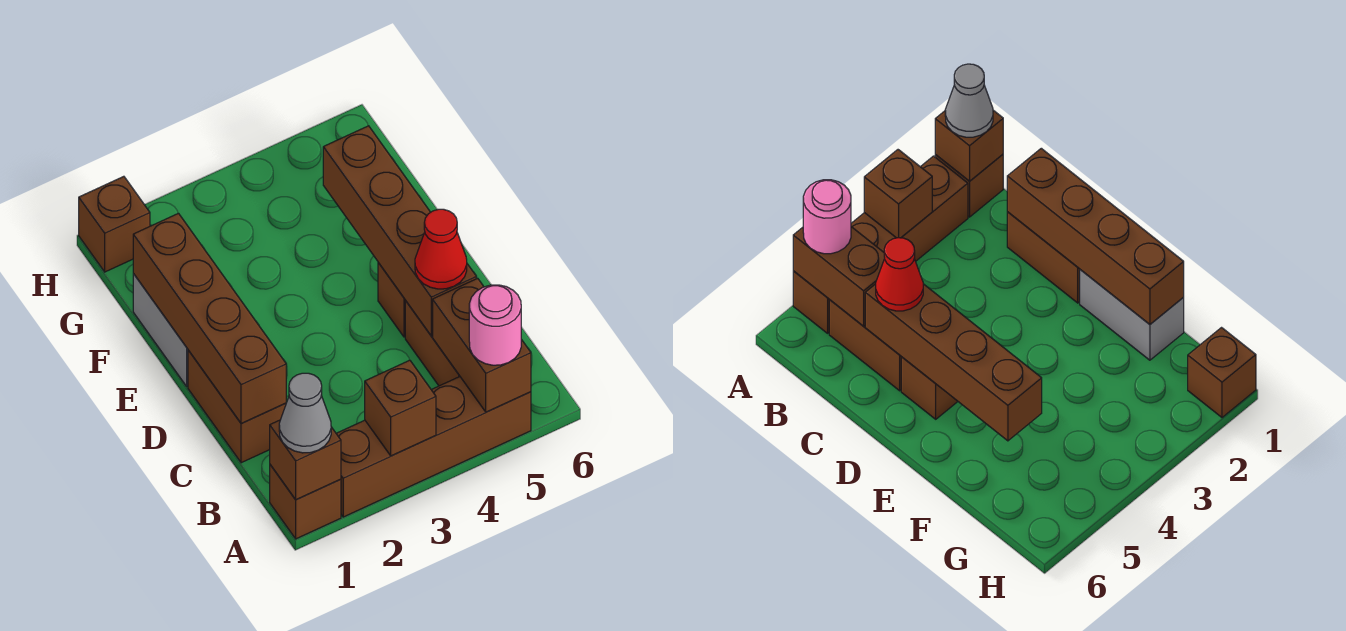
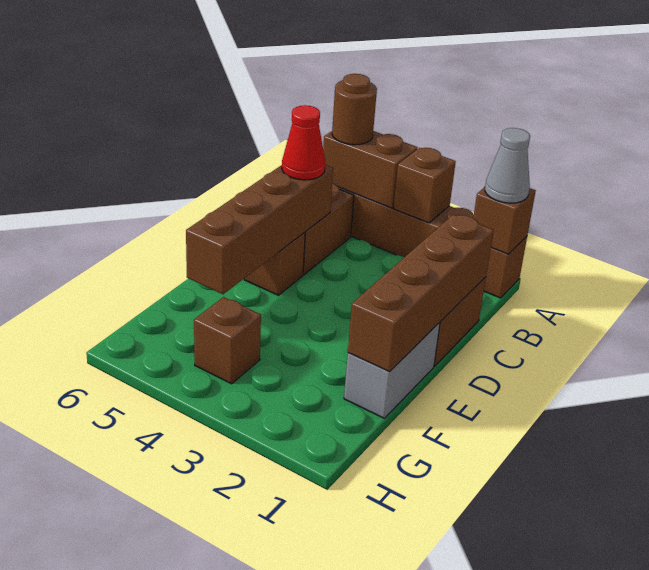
brown 1x2 brick [433,278,531,412] -> brown 1x2 brick turned to [323,131,418,208]
pink 1x1 round brick [469,285,521,365] -> brown 1x1 round brick [332,74,377,145]
brown 1x1 brick [79,176,150,272] -> brown 1x1 brick moved to [194,297,261,384]

